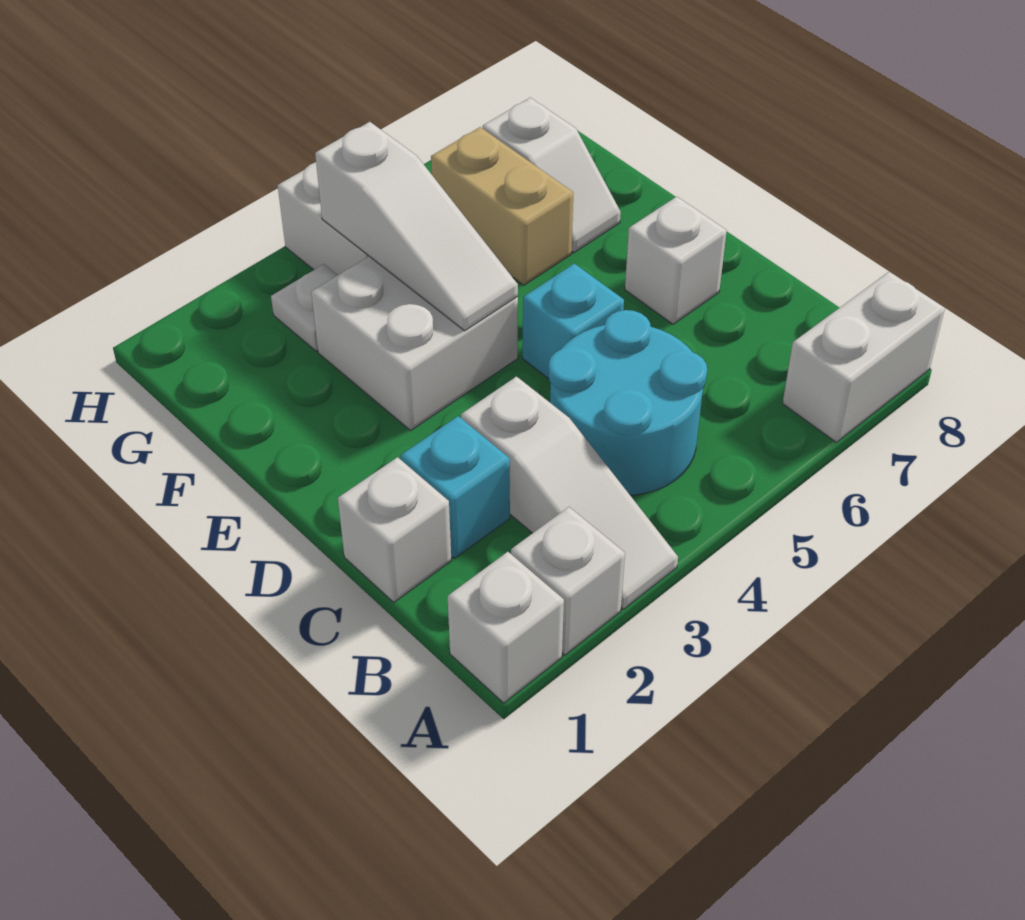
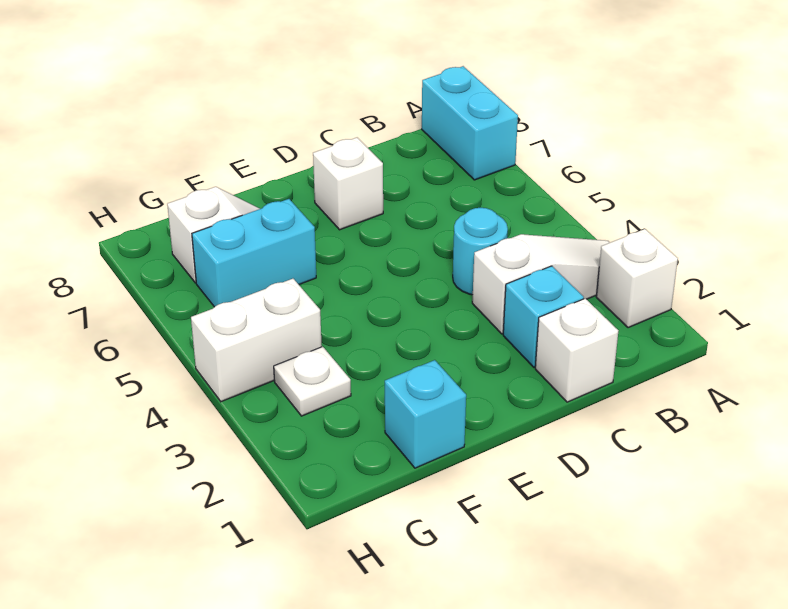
white 1x1 brick [448,552,564,703] -> none
white 1x2 brick [783,272,945,442] -> cyan 1x2 brick [422,66,518,180]
cyan 2x2 round brick [549,310,707,495] -> cyan 1x1 round brick [453,208,508,295]
cyan 1x1 brick [523,264,624,379] -> cyan 1x1 brick moved to [385,360,466,468]
white 2x2 brick [311,256,518,430] -> none
white 1x3 slope [315,122,518,331] -> none
tan 1x2 brick [431,127,573,285] -> cyan 1x2 brick [192,199,316,307]

